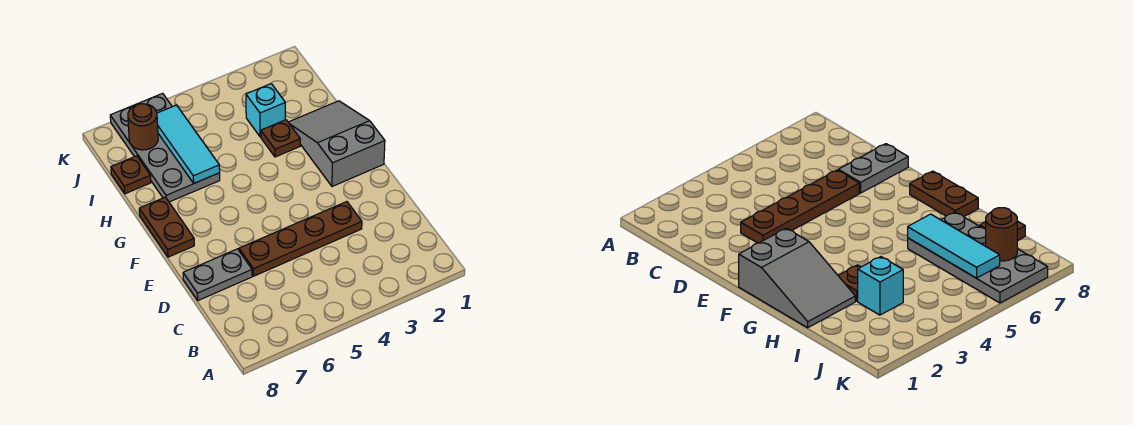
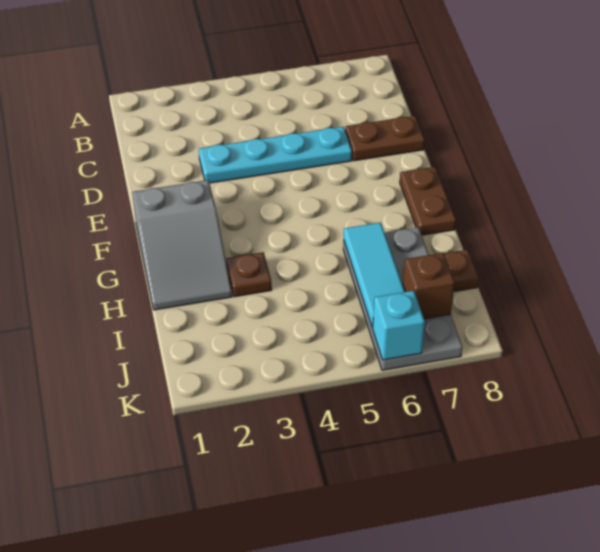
brown 1x4 plate [239,202,362,276] -> cyan 1x4 plate [199,127,352,183]
grey 1x2 plate [183,249,252,300] -> brown 1x2 plate [345,116,425,161]
cyan 1x1 brick [246,84,285,137] -> cyan 1x1 brick moved to [373,291,425,360]
brown 1x1 round brick [128,104,158,150] -> brown 1x1 brick [403,253,455,319]

